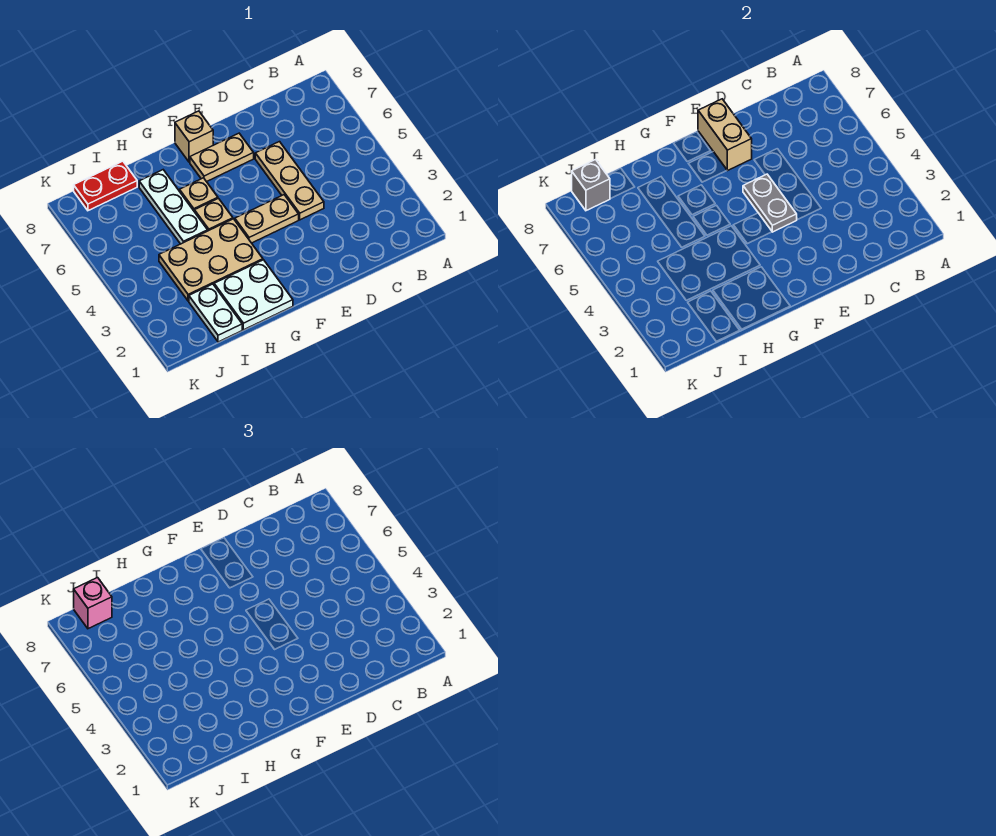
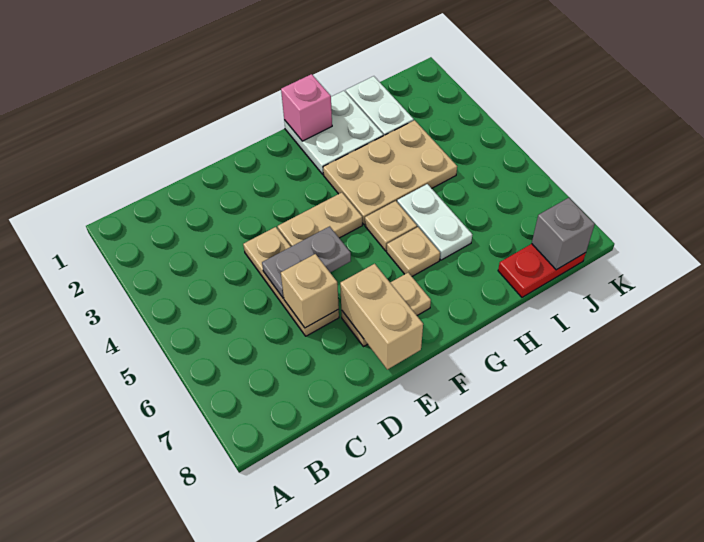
grey 1x2 plate [743,174,797,232] -> grey 1x2 plate turned to [262,226,351,298]
tan 1x1 brick [175,111,213,162] -> tan 1x1 brick moved to [281,254,339,328]
white 1x3 plate [139,170,208,244] -> white 1x2 plate [397,184,472,260]
pink 1x1 brick [74,578,112,629] -> pink 1x1 brick moved to [281,74,332,141]

